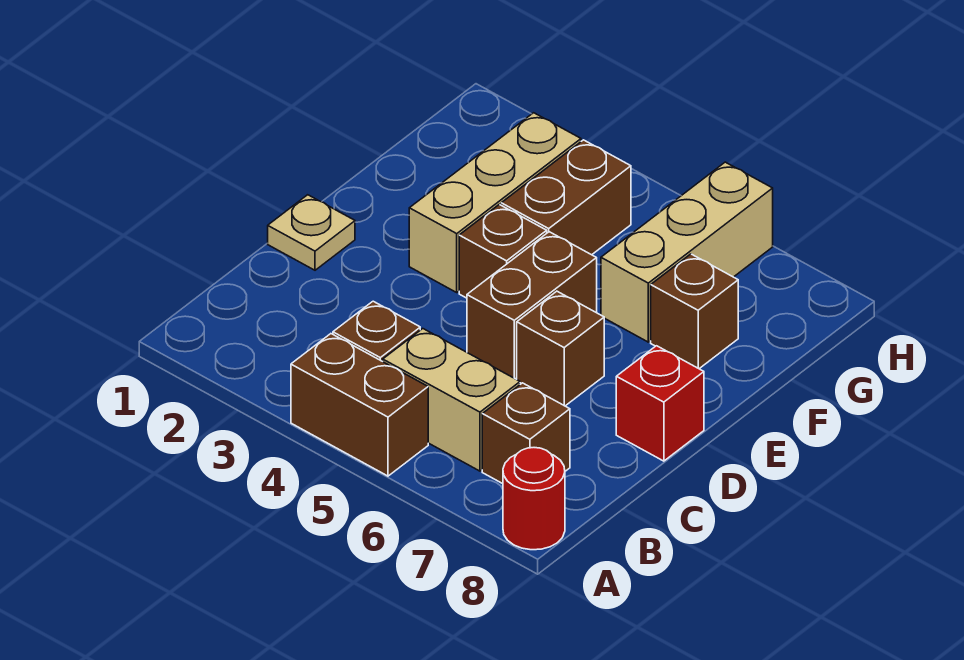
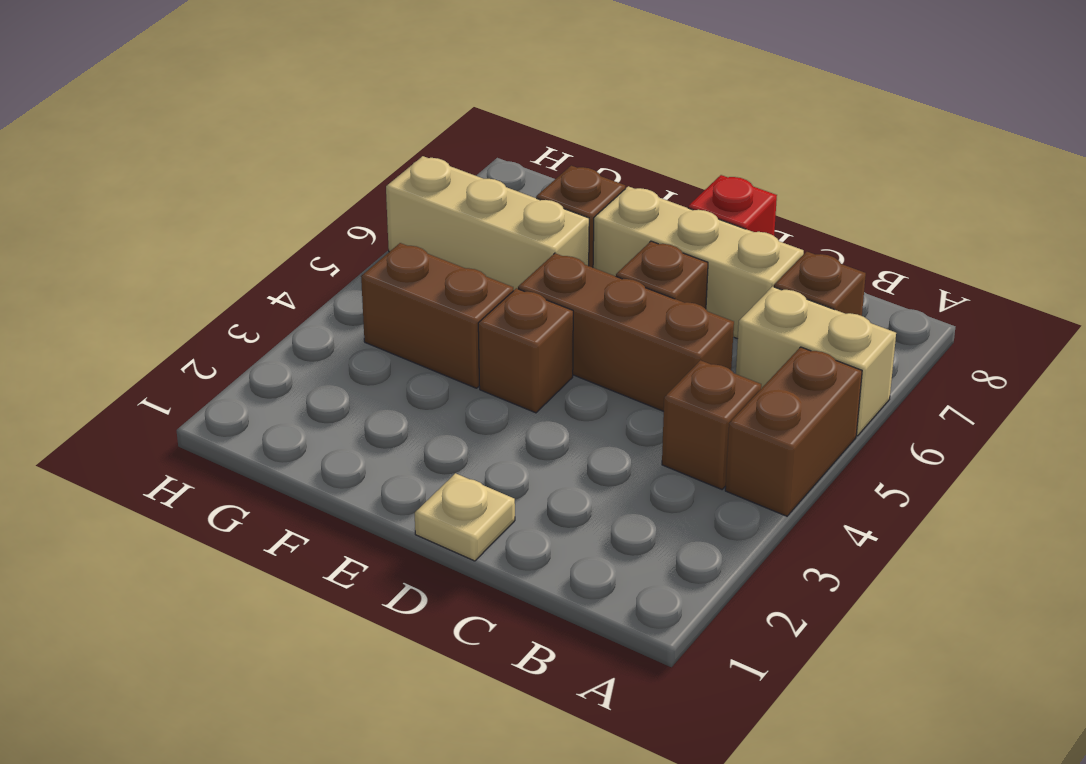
red 1x1 round brick [503,448,565,550] -> none
tan 1x2 brick [383,329,520,471] -> tan 1x2 brick turned to [736,287,896,436]
brown 1x2 brick [467,232,597,379] -> brown 1x3 brick [518,253,734,411]
tan 1x3 brick [409,113,581,292] -> tan 1x3 brick moved to [593,186,804,339]

